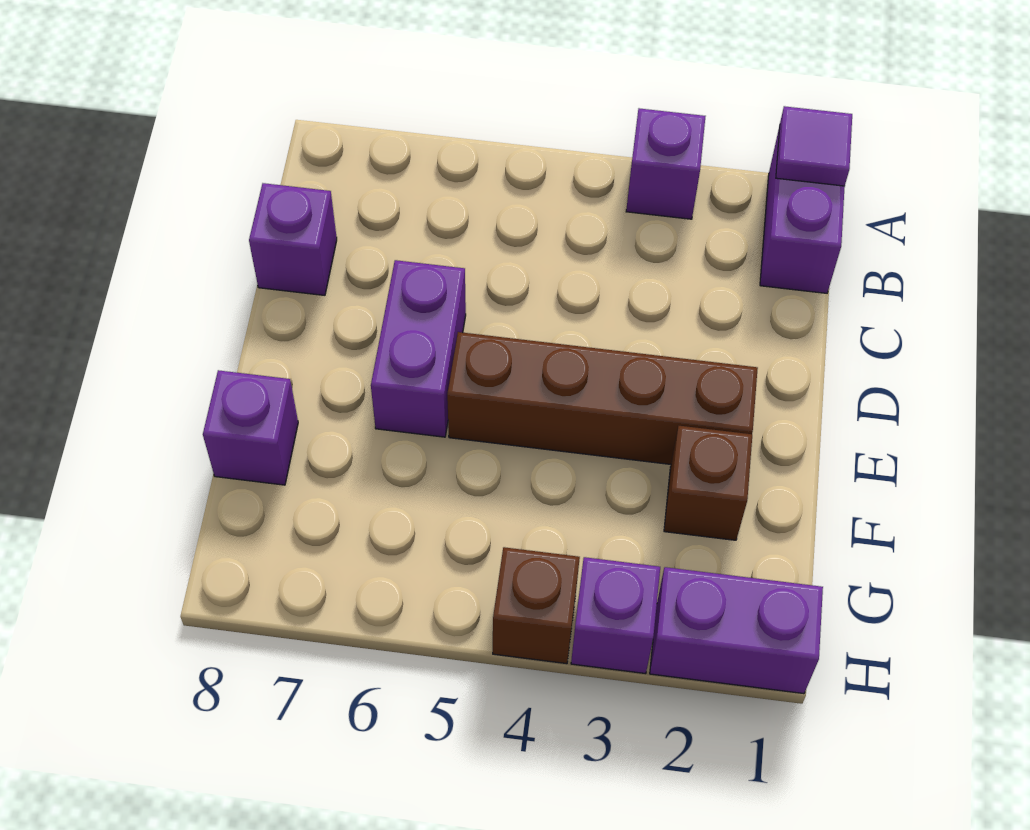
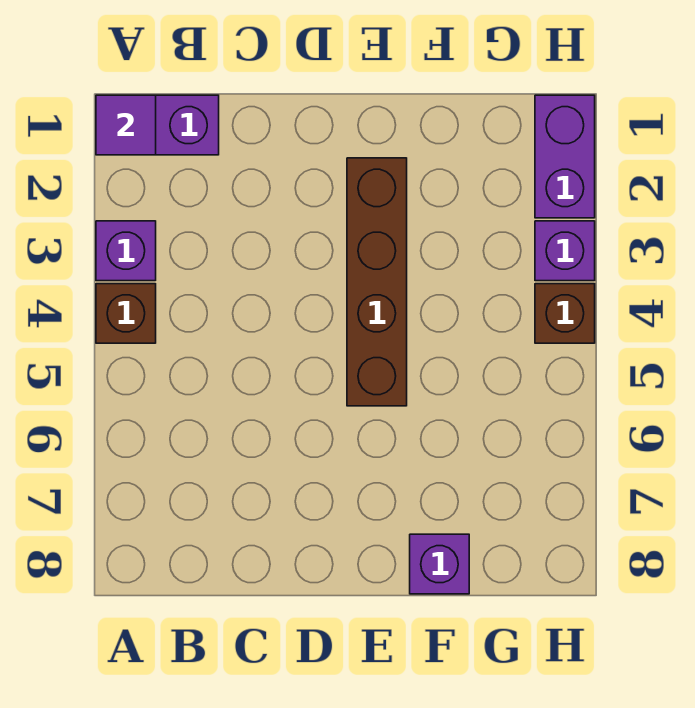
purple 1x1 brick [249,183,337,295] -> none
purple 1x2 brick [371,260,466,437] -> none
brown 1x1 brick [664,426,752,540] -> brown 1x1 brick moved to [96,284,156,343]

